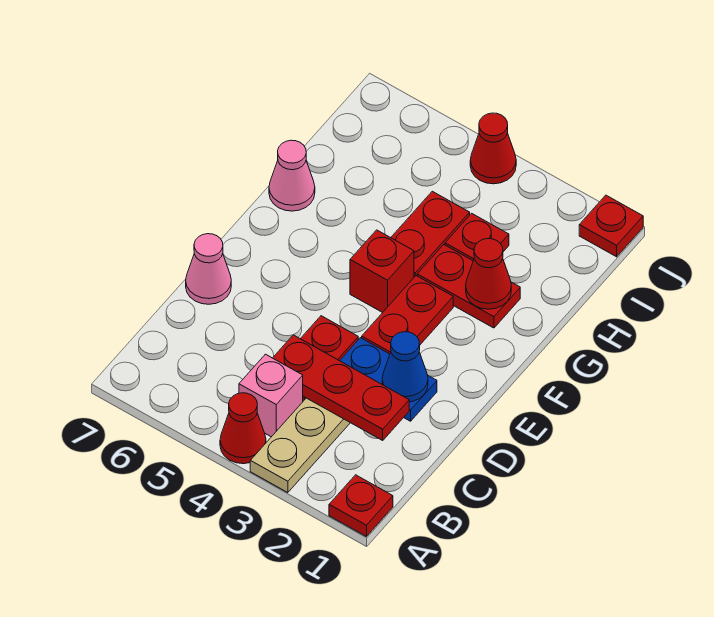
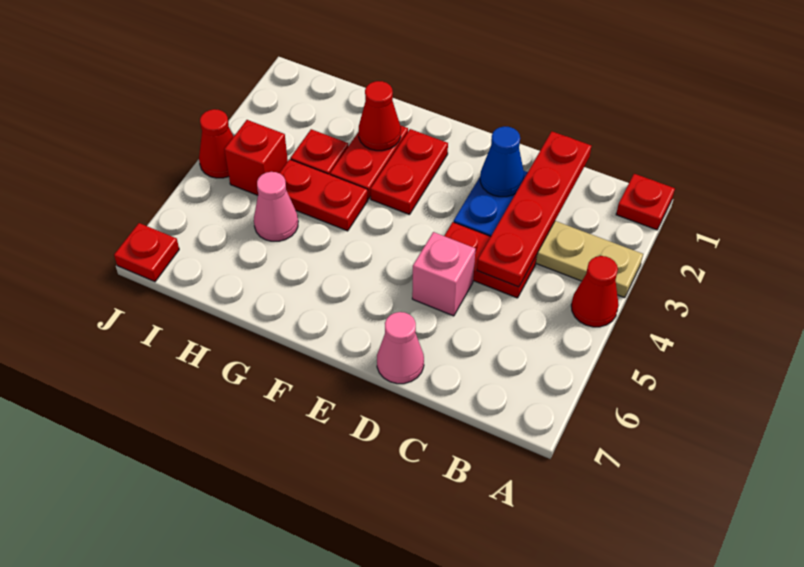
pink 1x1 brick [239,354,303,437] -> pink 1x1 brick moved to [412,232,476,316]
red 1x3 plate [273,335,409,440] -> red 1x4 plate [477,131,591,287]
red 1x2 plate [362,276,453,354] -> red 1x2 plate turned to [371,129,448,215]
red 1x1 brick [350,230,414,313] -> red 1x1 brick moved to [224,120,288,195]
pink 1x1 cone [269,140,315,211] -> pink 1x1 cone moved to [254,172,298,241]
red 1x1 plate [579,195,643,257] -> red 1x1 plate moved to [114,223,179,282]

